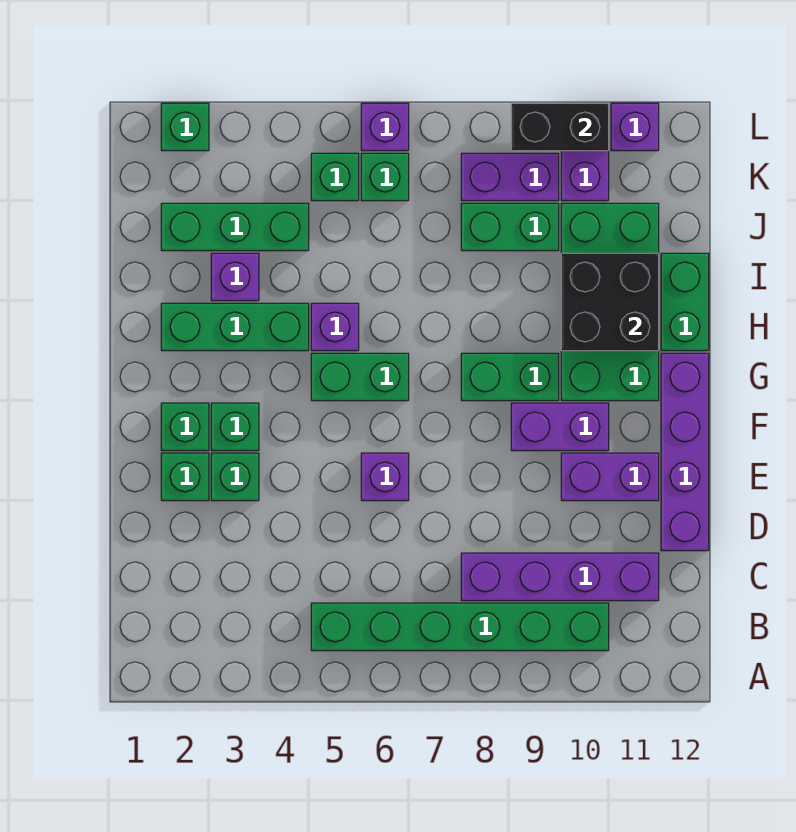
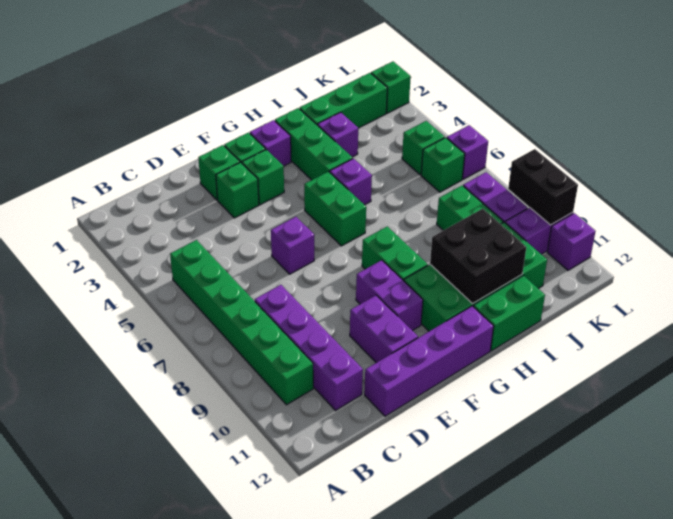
none -> purple 1x1 brick [250,120,291,166]
green 1x3 brick [161,203,309,251] -> green 1x3 brick turned to [300,73,387,128]

